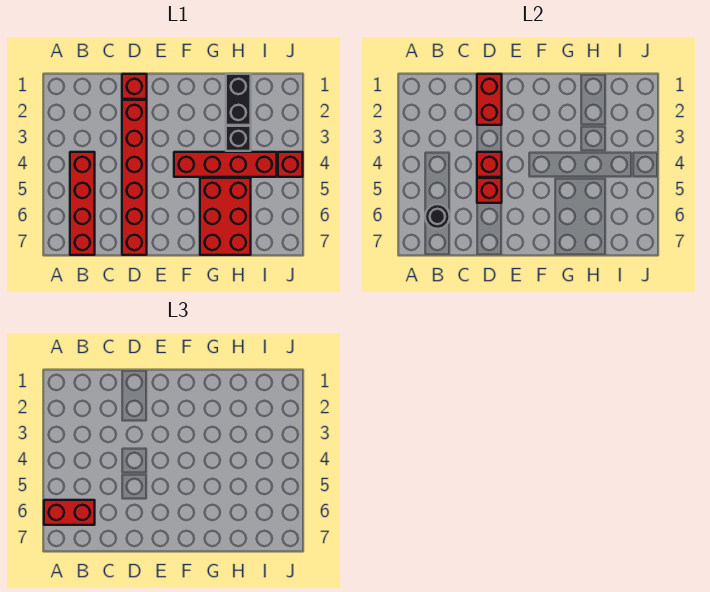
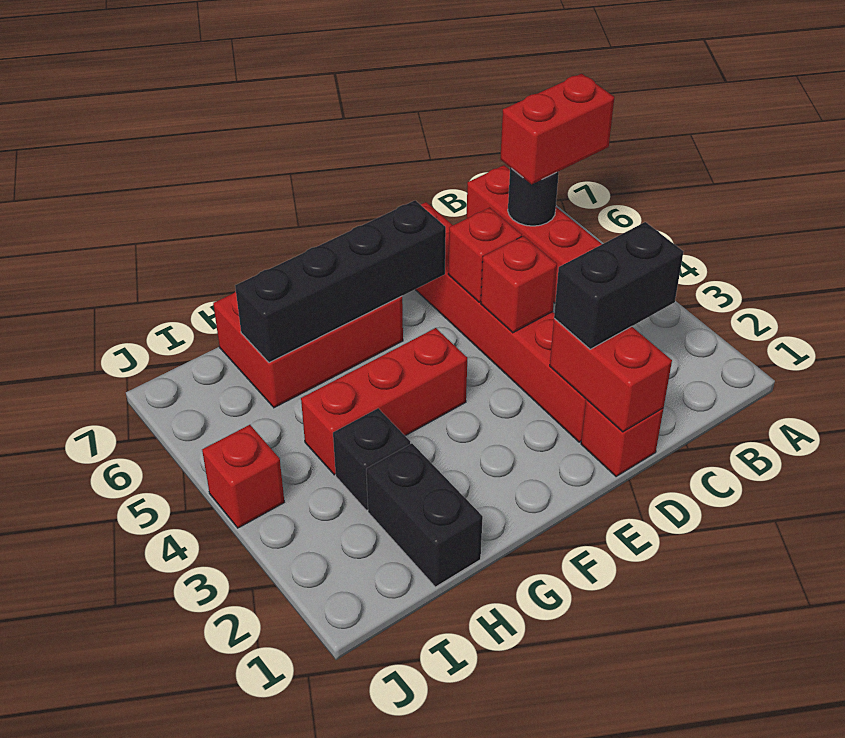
none -> black 1x2 brick [554,222,683,349]
none -> black 1x4 brick [235,200,446,363]
red 1x4 brick [174,152,277,177] -> red 1x3 brick [301,328,467,475]
red 2x3 brick [200,178,251,255] -> red 2x3 brick turned to [213,292,403,408]

